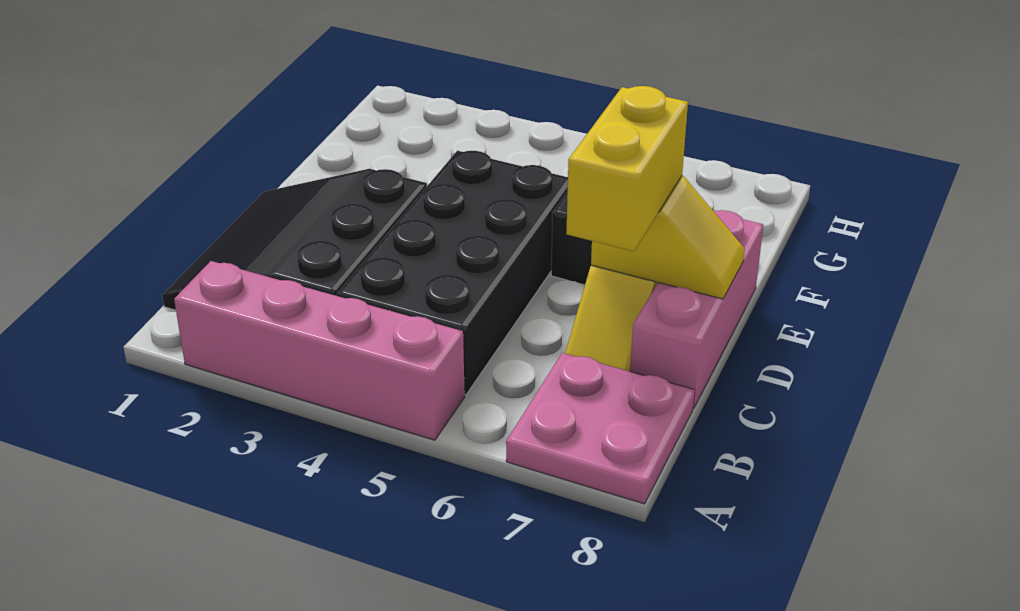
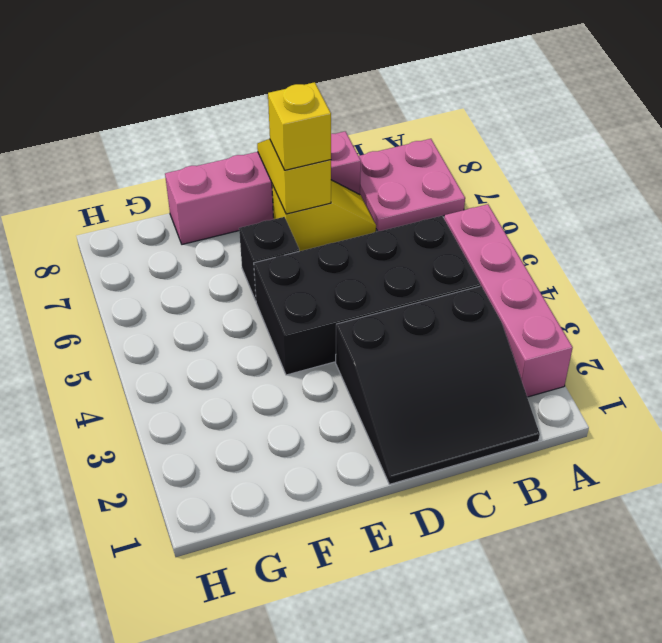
yellow 1x2 brick [566,86,688,251] -> yellow 1x1 brick [268,82,331,170]
pink 1x3 brick [630,210,763,408] -> pink 1x4 brick [165,131,361,244]

